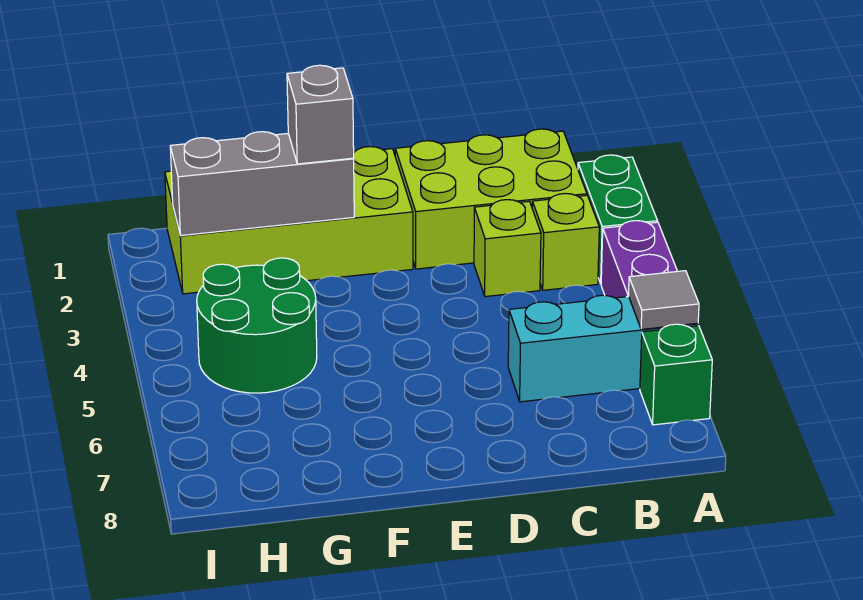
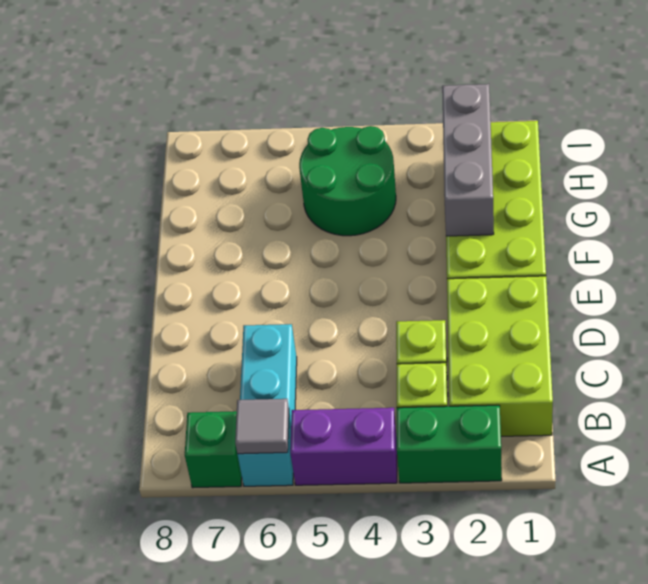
grey 1x1 brick [287,65,354,164] -> none

